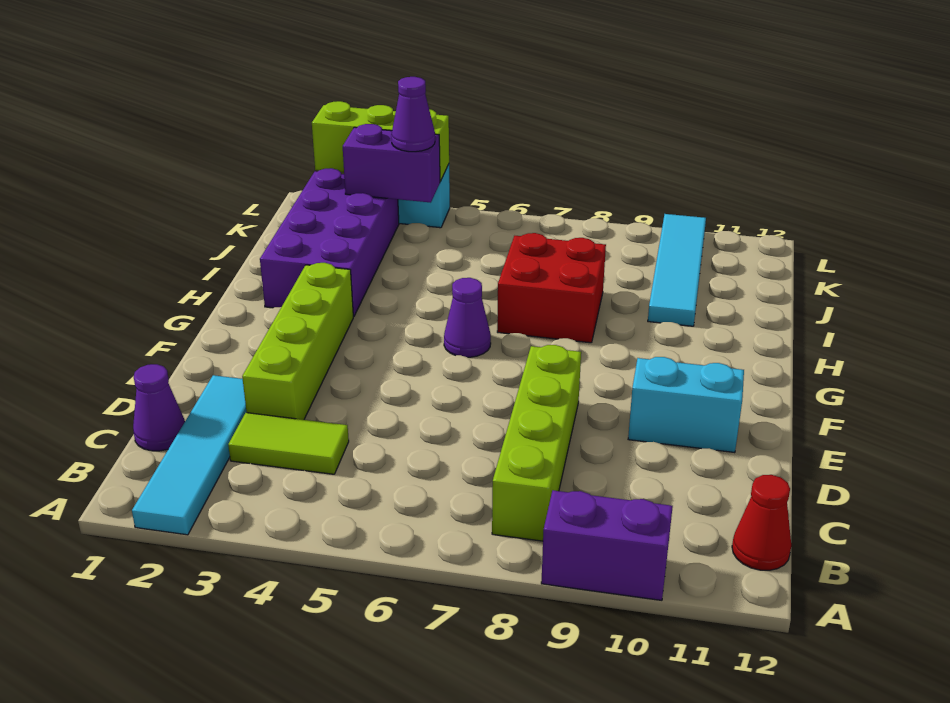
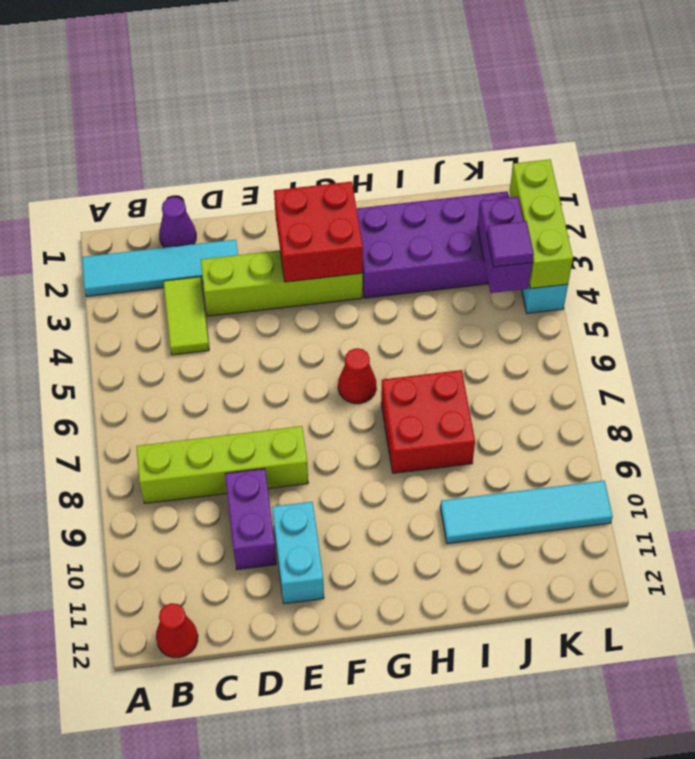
purple 1x2 brick [541,490,673,600] -> purple 1x2 brick moved to [225,469,276,570]
none -> red 2x2 brick [274,182,363,282]
purple 1x1 cone [444,278,491,357] -> red 1x1 cone [338,348,376,404]
purple 1x1 cone [391,77,435,152] -> purple 1x1 tile [487,221,534,267]

